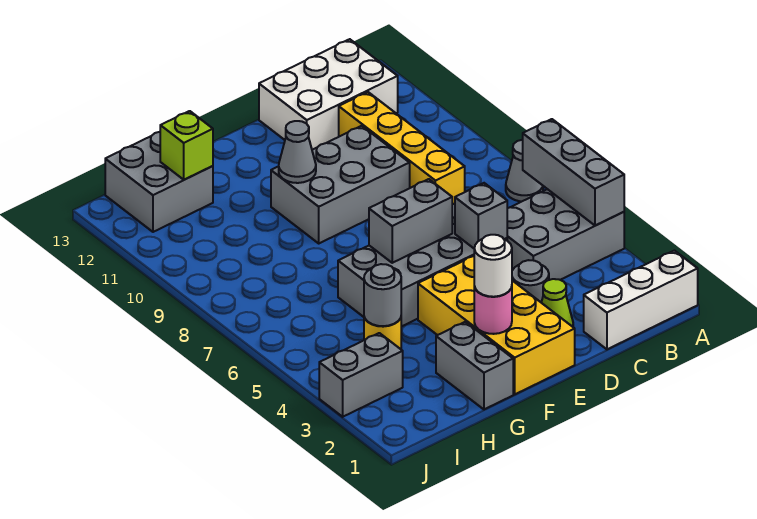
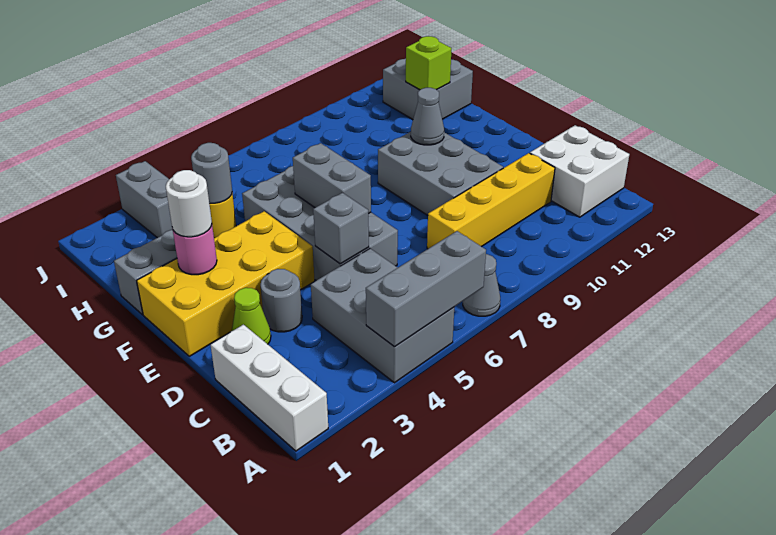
white 2x3 brick [259,39,398,150] -> white 2x2 brick [530,125,629,217]

